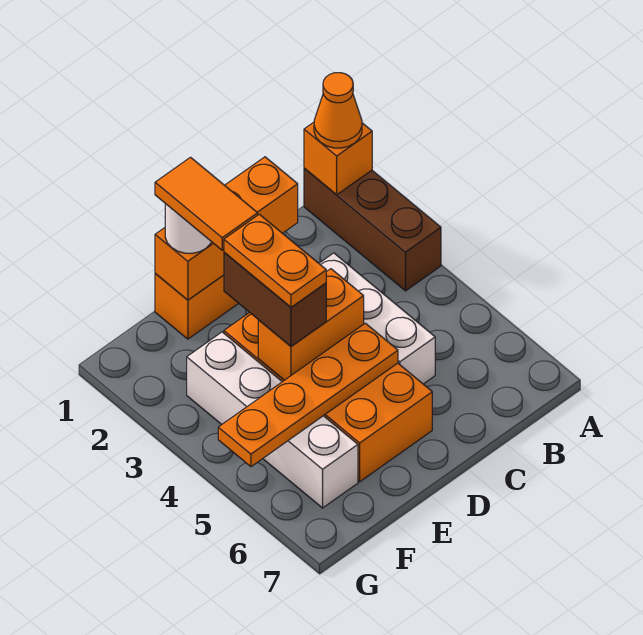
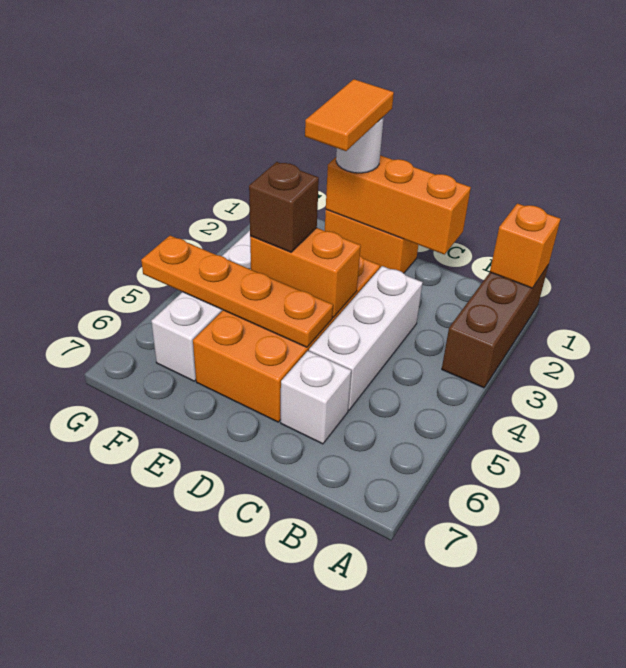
orange 1x1 cone [314,73,362,148] -> none
none -> white 1x1 brick [281,351,351,444]
brown 1x2 brick [224,252,326,346] -> brown 1x1 brick [249,162,319,252]
orange 1x2 plate [224,214,326,307] -> none

